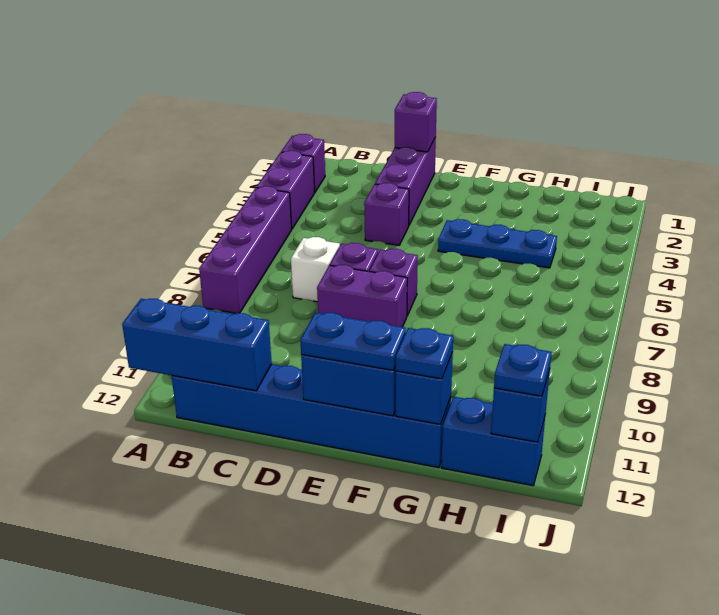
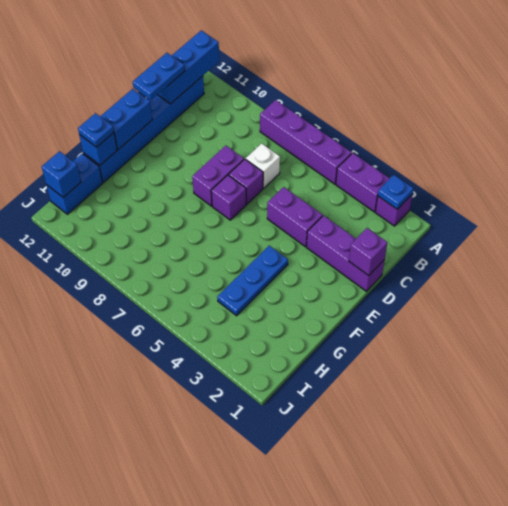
purple 1x1 brick [364,183,409,245] -> purple 1x2 brick [267,187,323,247]
blue 1x2 plate [300,313,406,370] -> blue 1x2 plate moved to [133,53,185,100]
blue 1x1 plate [494,344,551,396] -> blue 1x1 plate moved to [378,175,414,209]

